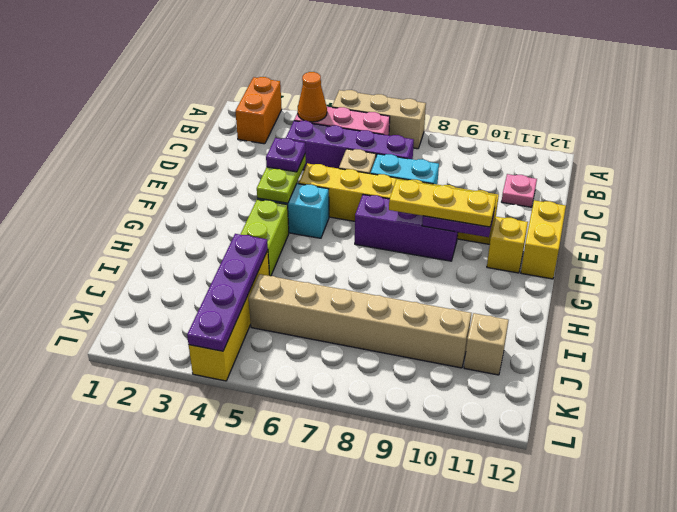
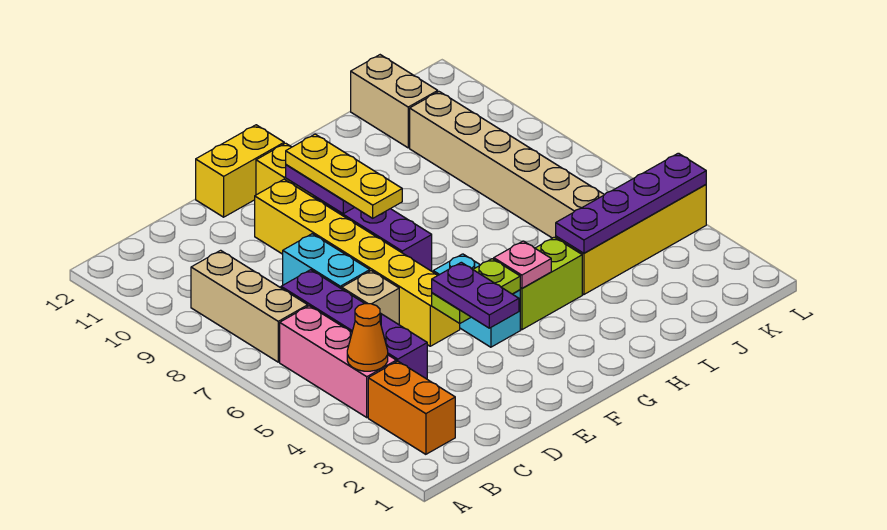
orange 1x2 brick [235,77,282,144] -> orange 1x2 brick turned to [368,361,455,454]
tan 1x3 brick [332,90,426,149] -> tan 1x3 brick moved to [191,250,308,362]
pink 1x1 plate [502,174,537,207] -> pink 1x1 plate moved to [494,241,551,289]
purple 1x1 plate [266,138,305,172] -> purple 1x2 plate [432,262,519,328]
tan 1x1 brick [464,313,509,375] -> tan 1x2 brick [351,55,438,148]

